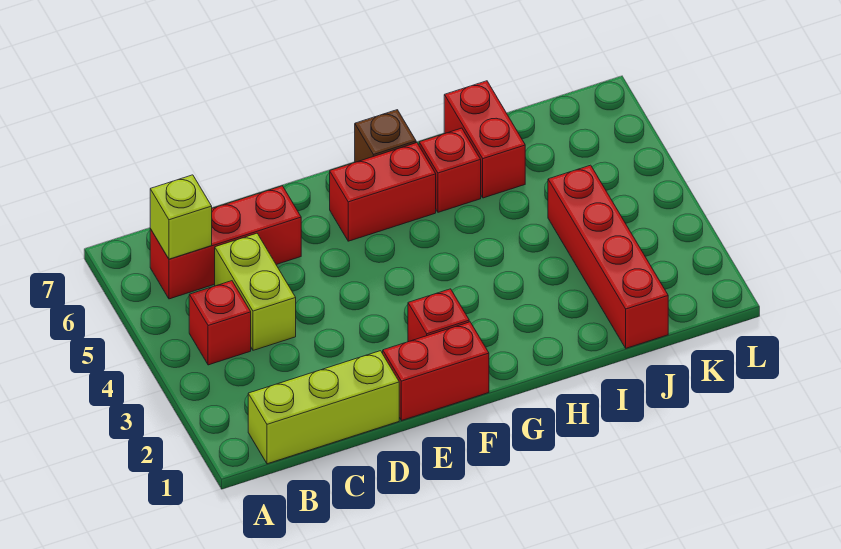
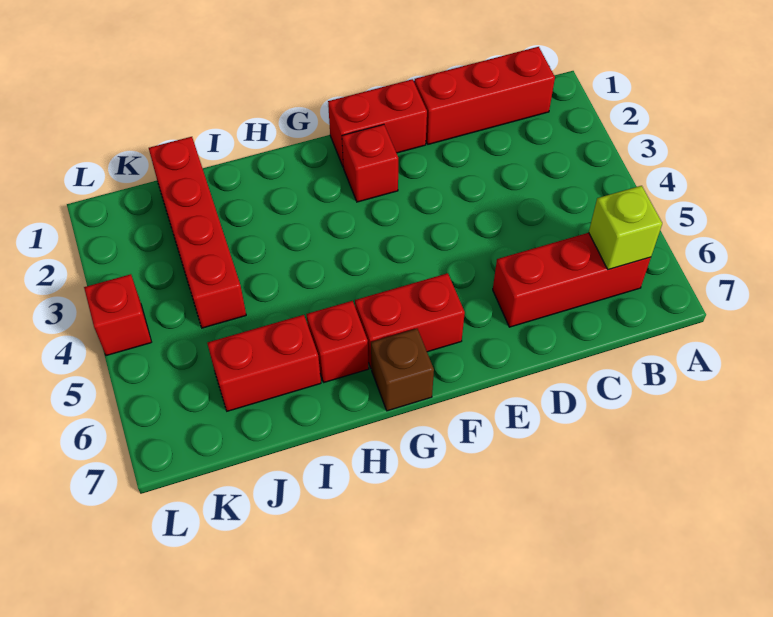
lime 1x3 brick [248,351,399,464] -> red 1x3 brick [415,47,555,144]
red 1x1 brick [189,281,251,365] -> red 1x1 brick moved to [84,274,151,356]
lime 1x2 brick [215,233,296,350] -> none
red 1x2 brick [444,81,525,198] -> red 1x2 brick turned to [207,315,321,411]

